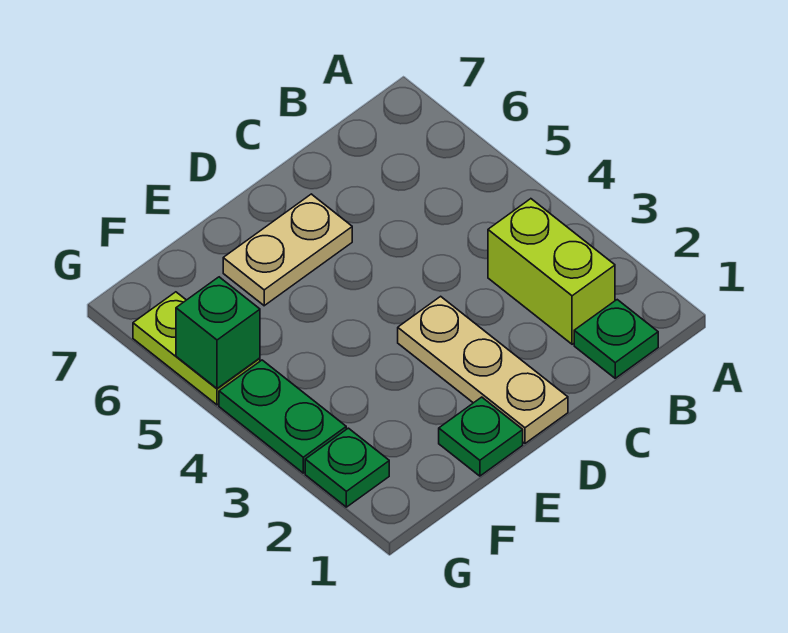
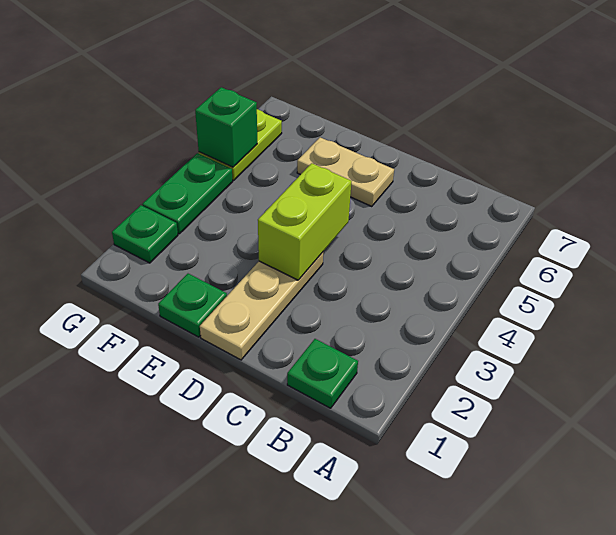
lime 1x2 brick [488,199,615,344] -> lime 1x2 brick moved to [258,163,351,280]

